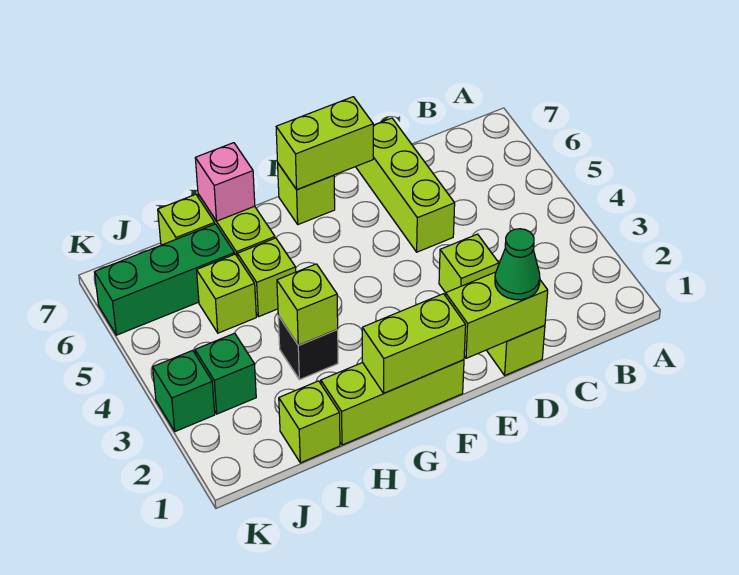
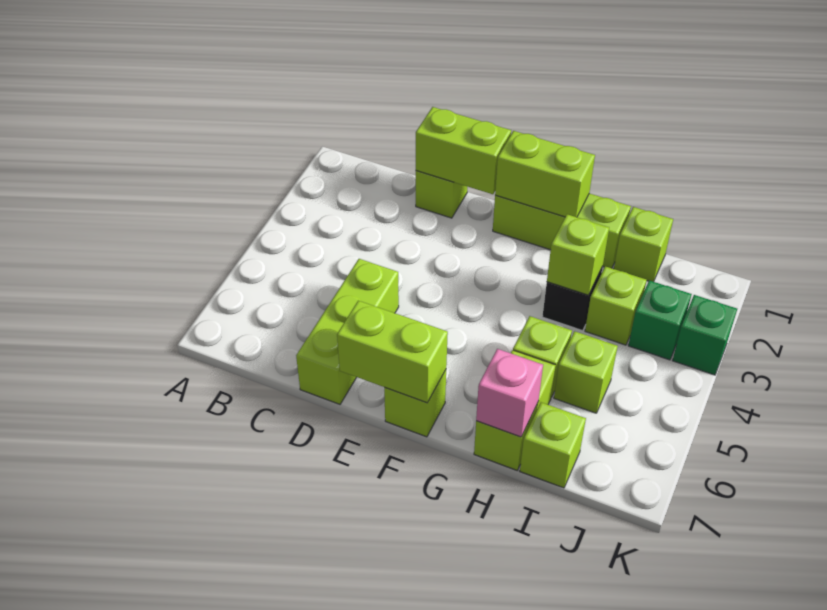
green 1x1 cone [495,229,540,300] -> none
lime 1x1 brick [439,234,499,293] -> lime 1x1 brick moved to [585,266,647,345]
green 1x3 brick [95,224,235,335] -> none

